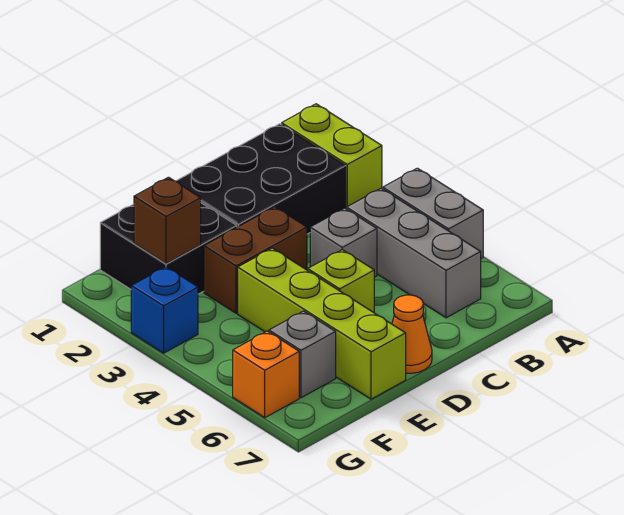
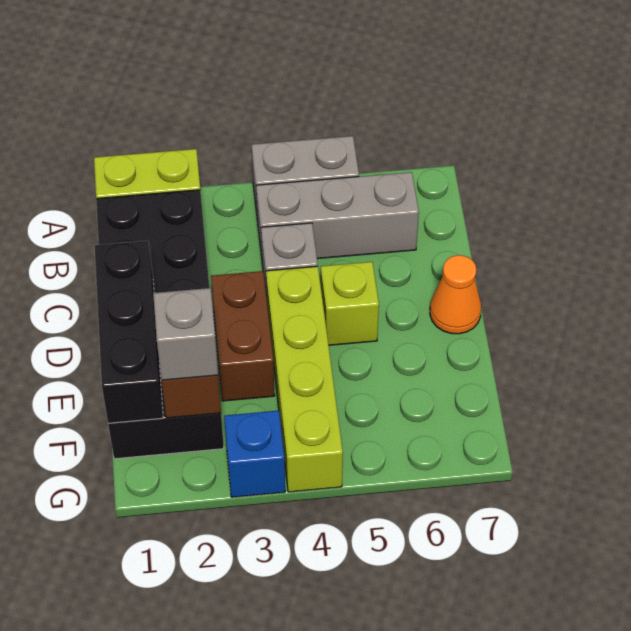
none -> black 1x3 brick [94,241,163,423]
lime 1x4 brick [238,248,406,399] -> lime 1x4 brick turned to [266,266,343,492]
grey 1x1 brick [269,311,336,398] -> grey 1x1 brick moved to [153,288,218,380]
orange 1x1 brick [233,331,299,418] -> none

